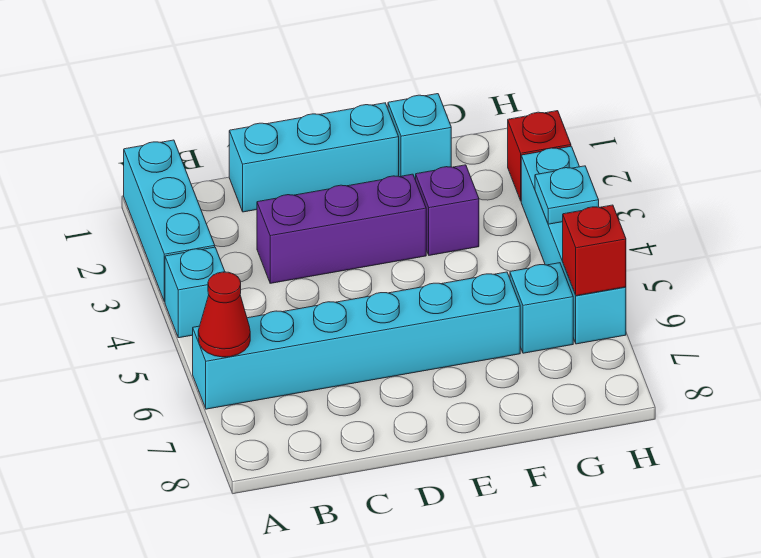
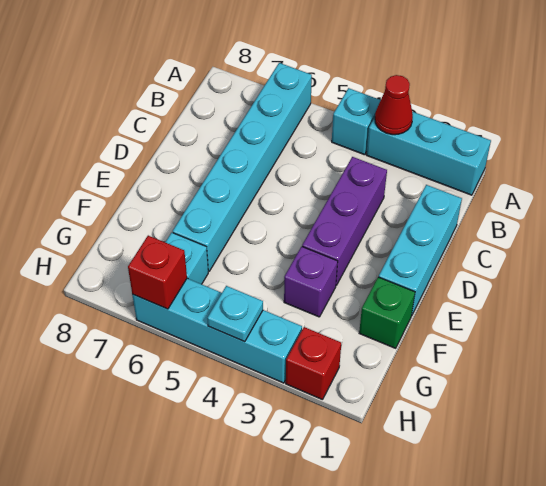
red 1x1 cone [198,272,250,357] -> red 1x1 cone moved to [375,75,413,135]
cyan 1x1 brick [388,94,451,180] -> green 1x1 brick [359,277,415,348]

